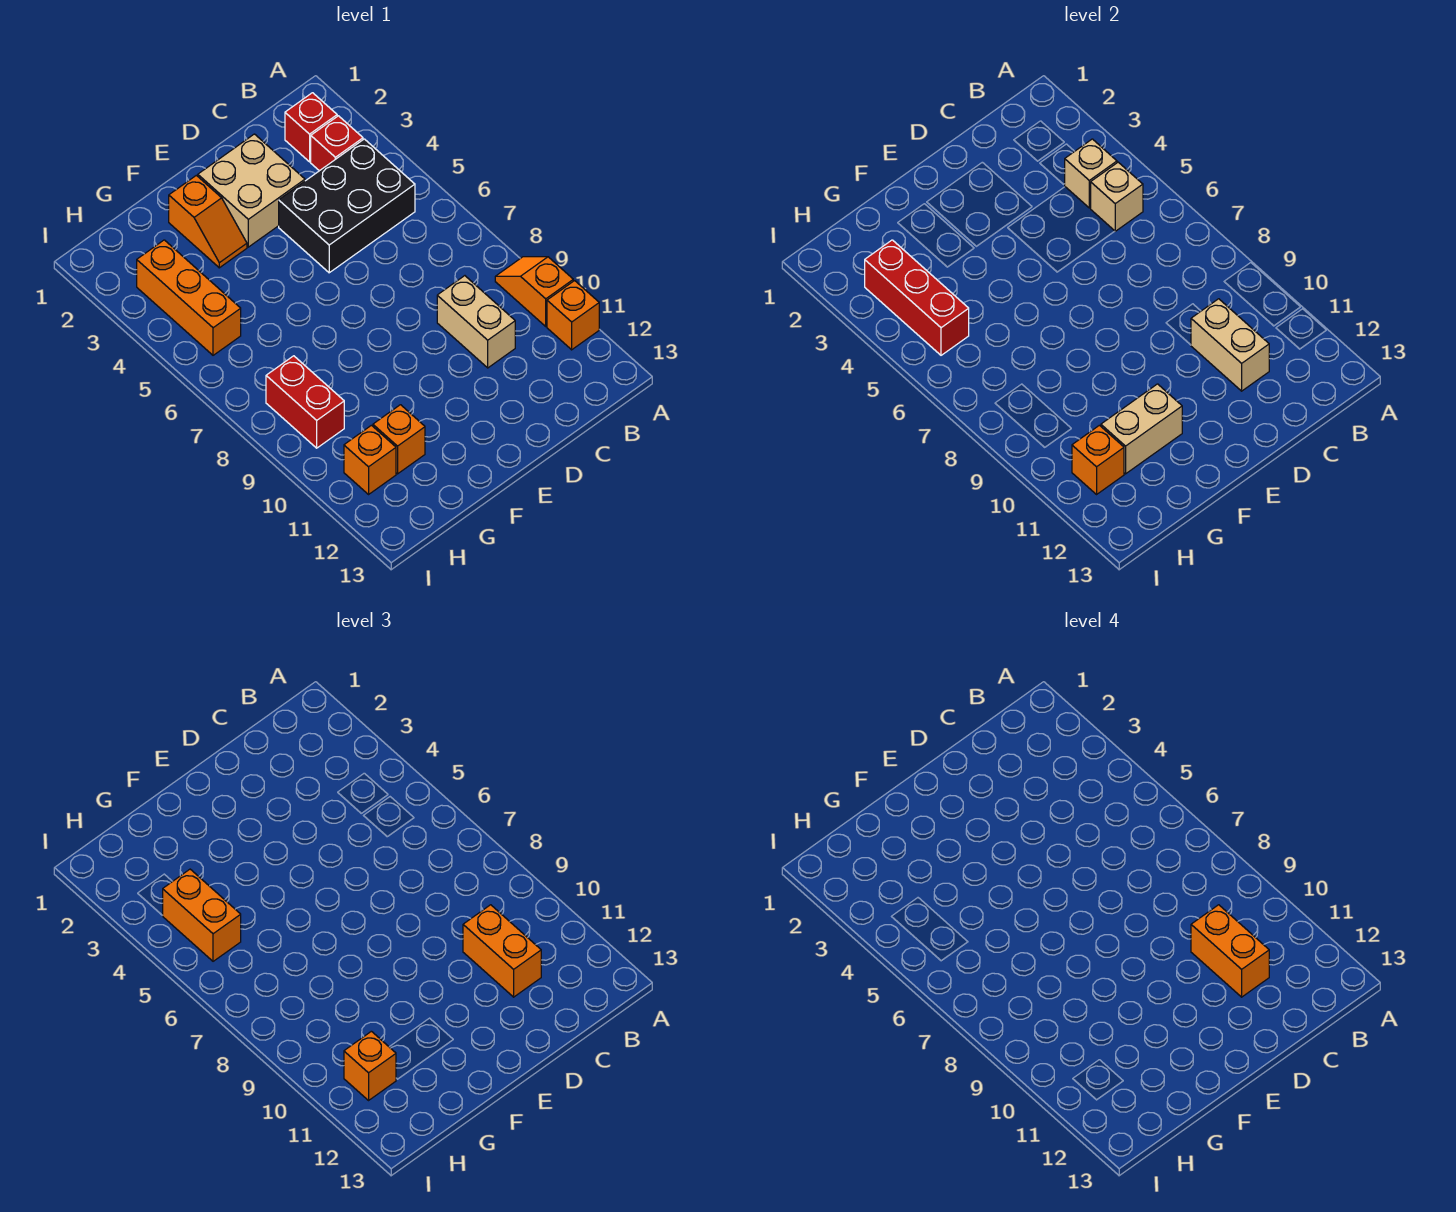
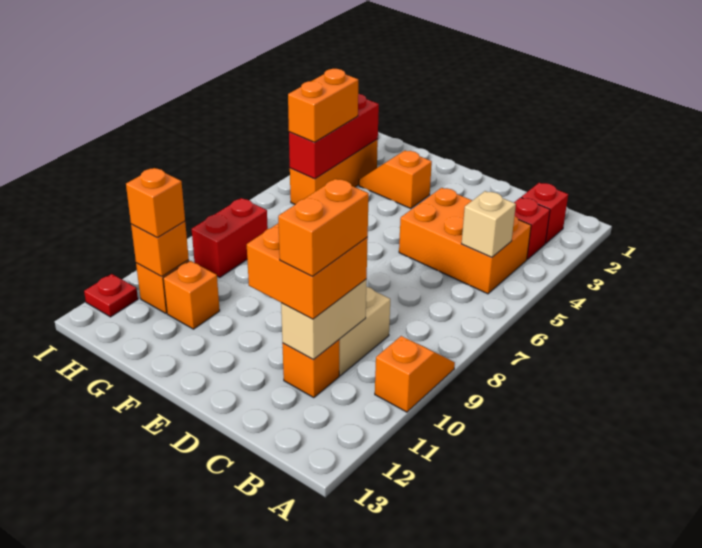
orange 1x1 brick [547,281,599,350] -> orange 1x1 brick moved to [282,340,339,398]
black 2x3 brick [279,139,415,273] -> orange 2x3 brick [399,188,531,294]
tan 1x1 brick [1065,139,1117,208] -> none
orange 1x2 brick [463,905,541,997] -> orange 2x2 brick [247,224,368,319]
tan 2x2 brick [198,134,305,247] -> none
orange 1x2 slope [169,175,247,268] -> orange 1x2 slope turned to [359,150,432,209]
tan 1x2 brick [1101,384,1182,474] -> none
none -> red 1x1 plate [84,274,138,317]

